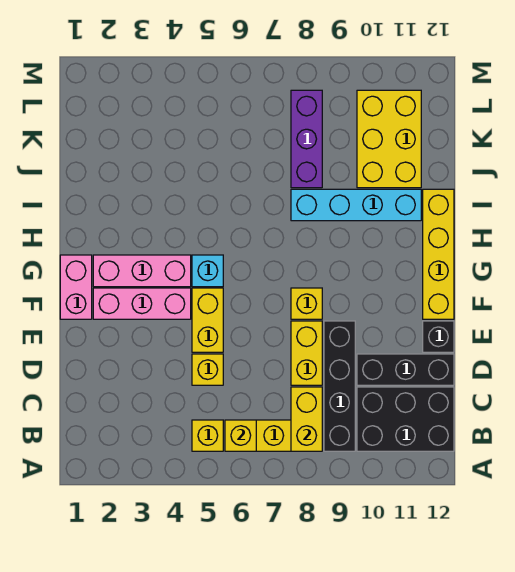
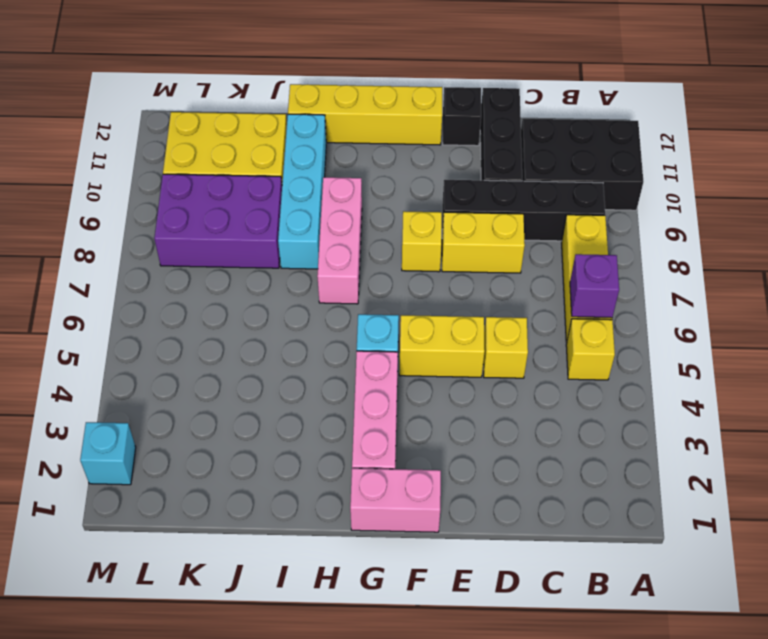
yellow 1x1 brick [225,420,256,451] -> purple 1x1 brick [570,254,619,318]
yellow 1x2 brick [291,387,322,451] -> none
black 2x3 brick [357,387,454,451] -> black 2x3 brick turned to [521,119,643,210]
pink 1x3 brick [93,288,191,319] -> pink 1x3 brick moved to [317,177,362,304]
purple 1x3 brick [291,90,322,188] -> purple 2x3 brick [154,174,282,268]
none -> cyan 1x1 brick [80,422,136,485]

